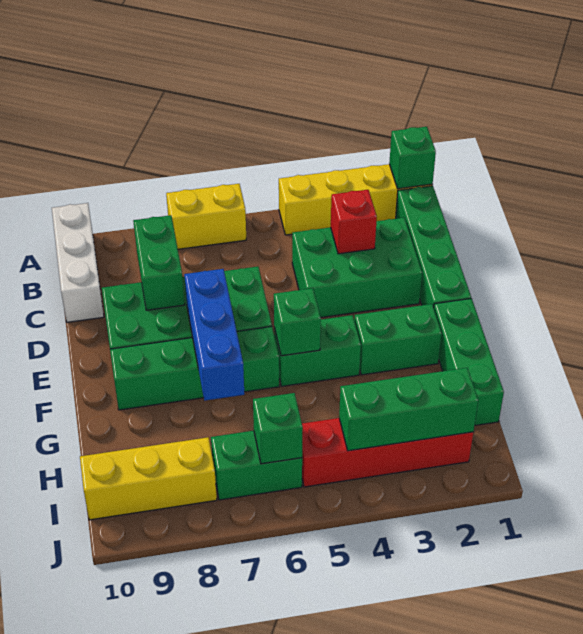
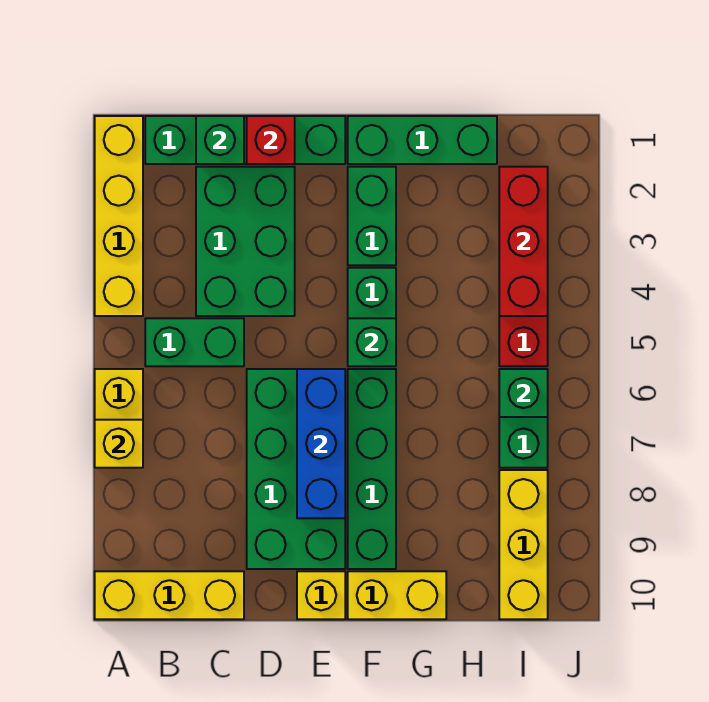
green 1x1 brick [389,127,436,189] -> green 1x1 brick moved to [196,116,244,164]
none -> yellow 1x1 brick [95,420,143,468]
white 1x3 brick [52,203,104,322] -> yellow 1x3 brick [95,571,244,619]
red 1x1 brick [331,190,377,254] -> red 1x1 brick moved to [247,116,295,164]
green 1x2 brick [133,215,185,310] -> green 1x2 brick moved to [145,318,244,366]
blue 1x3 brick [184,269,244,401] -> blue 1x3 brick turned to [297,369,345,518]
none -> yellow 1x1 brick [297,571,345,619]
none -> yellow 1x2 brick [348,571,446,619]
green 1x3 brick [339,368,478,451] -> red 1x3 brick [499,167,548,316]

